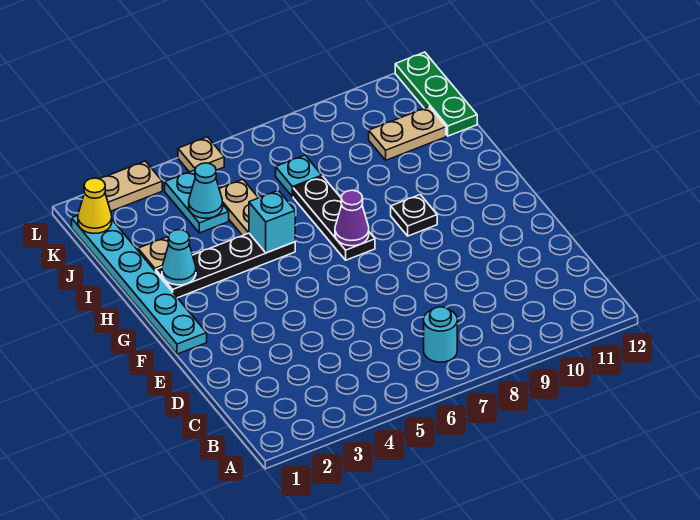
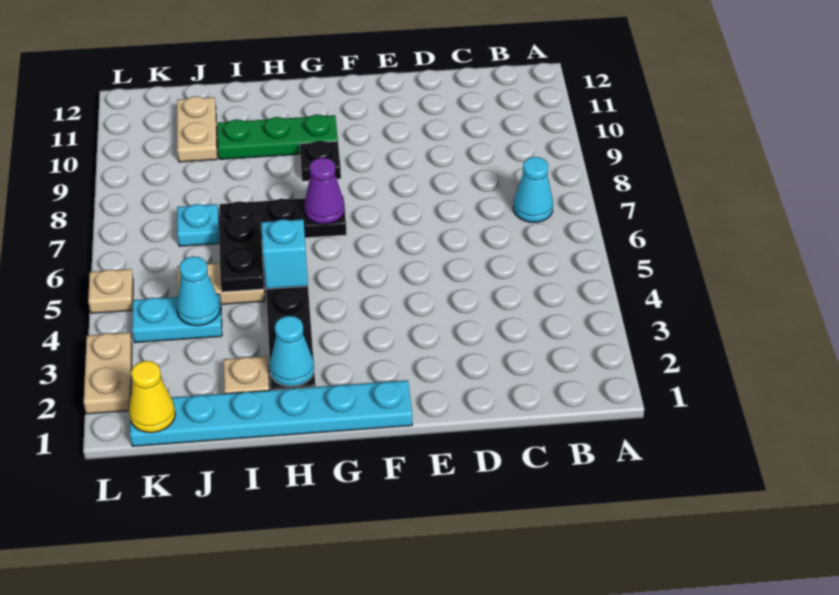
cyan 1x1 round brick [424,307,457,362] -> cyan 1x1 cone [513,157,553,222]
none -> black 1x2 plate [219,218,264,292]
green 1x3 plate [395,52,477,136] -> green 1x3 plate moved to [217,114,338,159]

